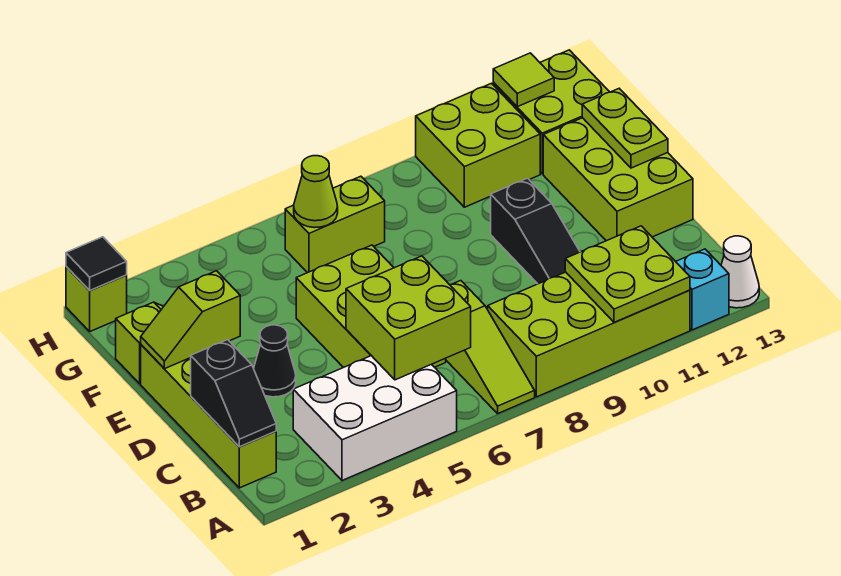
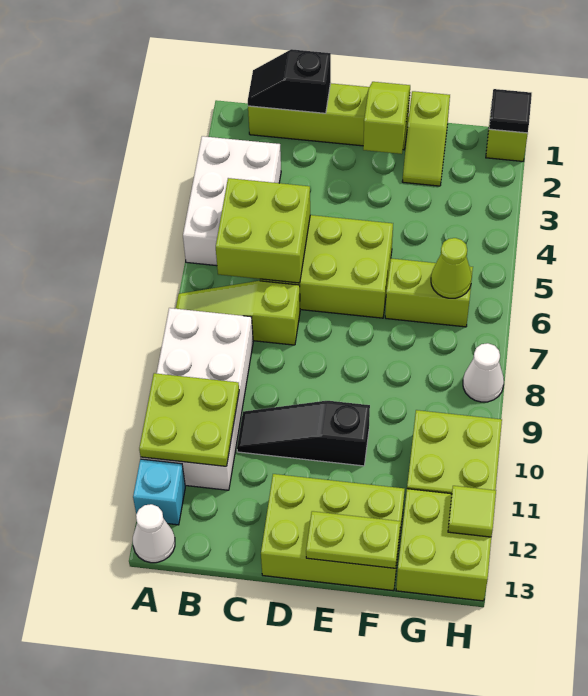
lime 2x4 brick [488,272,690,397] -> white 2x4 brick [141,308,253,490]
black 1x1 cone [254,325,296,397] -> none
lime 1x2 brick [285,176,385,273] -> lime 1x2 brick turned to [385,258,473,327]
none -> white 1x1 cone [463,343,504,402]

